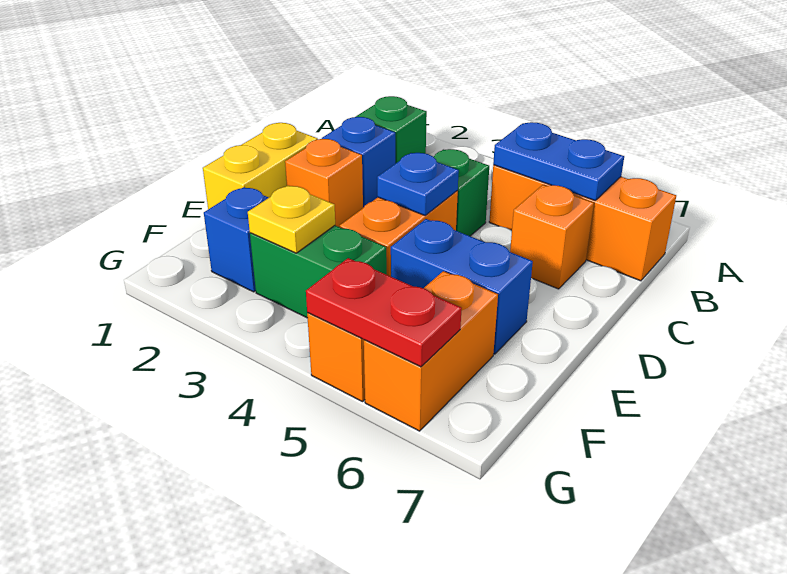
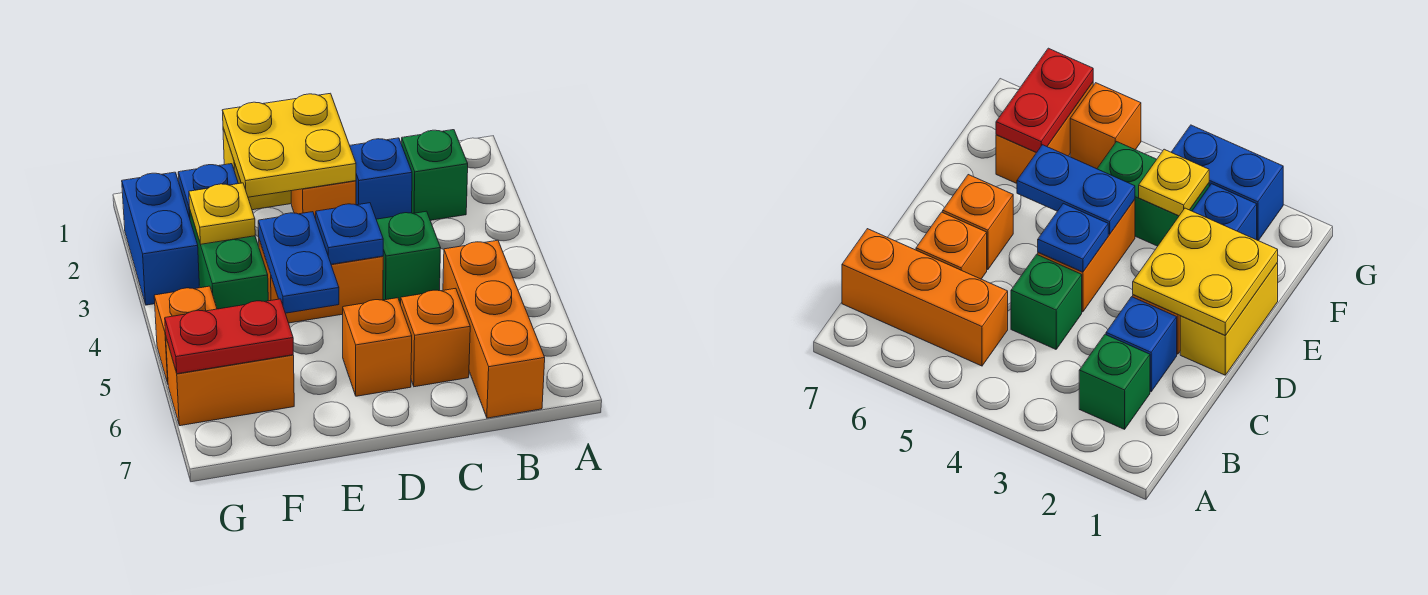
blue 1x2 plate [493,122,624,200] -> blue 1x2 plate moved to [258,212,339,313]
none -> yellow 2x2 plate [222,93,356,197]
none -> orange 1x1 brick [343,298,412,396]
blue 1x2 brick [391,219,533,354] -> blue 1x2 brick moved to [122,172,200,305]
red 1x2 plate [306,258,462,367] -> red 1x2 plate turned to [165,299,293,374]

